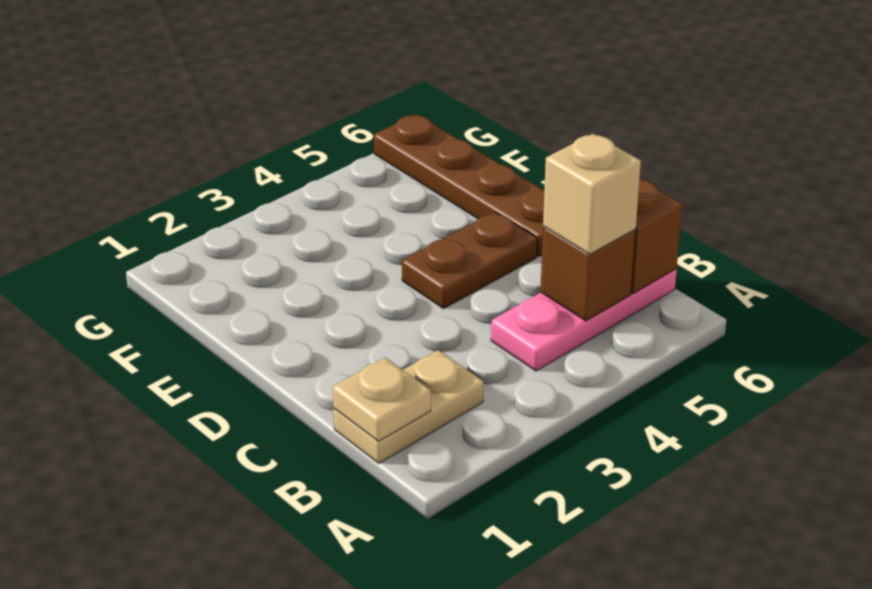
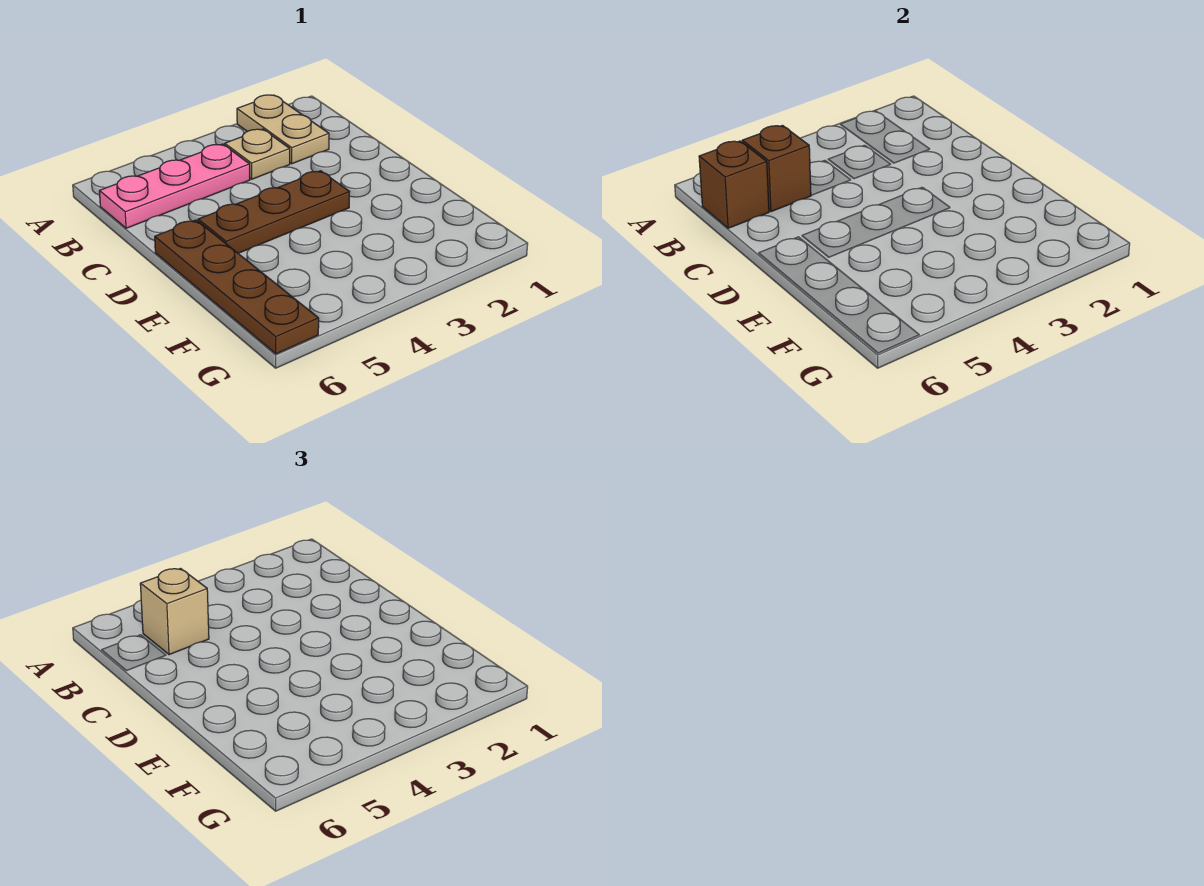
tan 1x2 plate [334,350,484,463] -> tan 1x2 plate turned to [237,95,329,164]
tan 1x1 plate [333,358,431,441] -> tan 1x1 plate moved to [225,129,290,179]
brown 1x2 plate [402,212,537,309] -> brown 1x3 plate [198,171,349,253]

